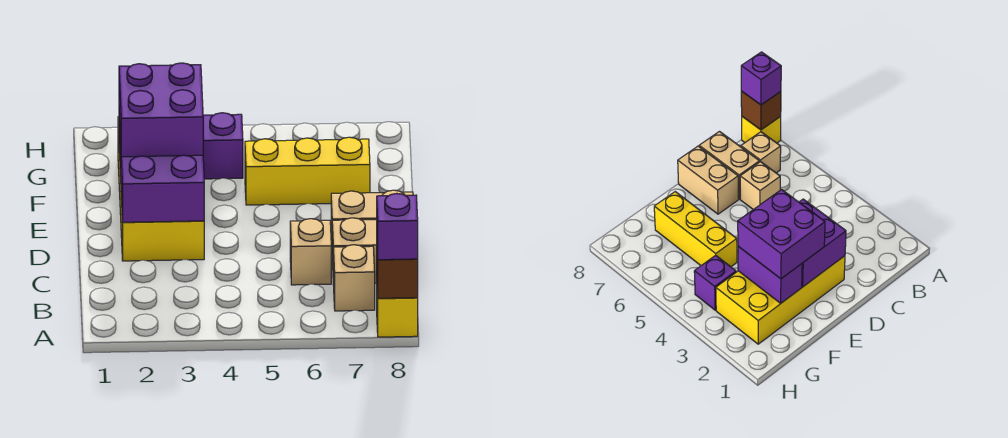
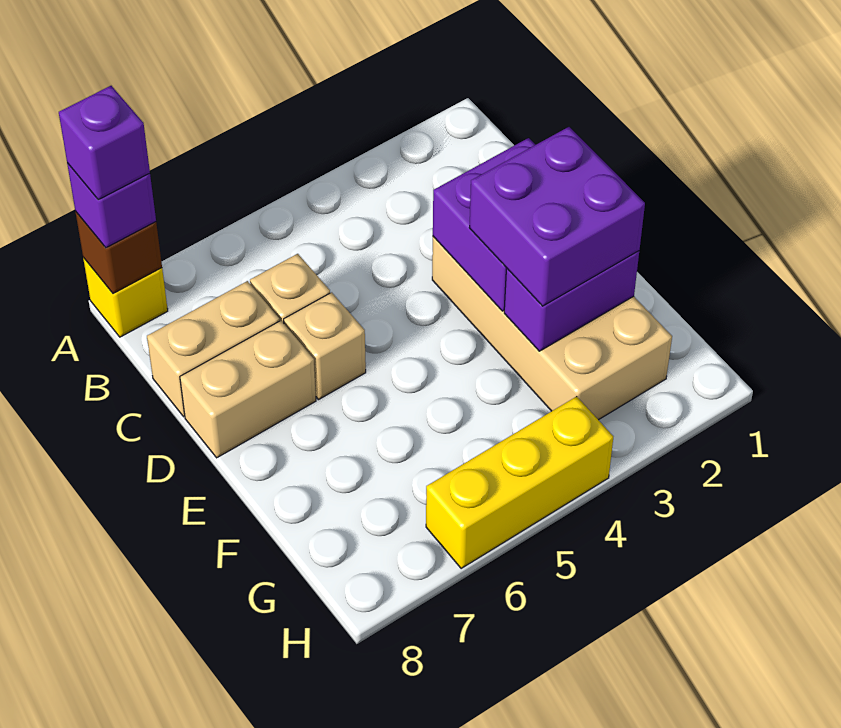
tan 1x1 brick [333,245,375,311] -> tan 1x1 brick moved to [284,292,366,400]
yellow 2x4 brick [118,117,204,261] -> tan 2x4 brick [432,237,672,420]
yellow 1x3 brick [245,137,370,205] -> yellow 1x3 brick moved to [426,397,613,569]
purple 1x1 brick [203,113,243,179] -> purple 1x1 brick moved to [59,86,150,200]

